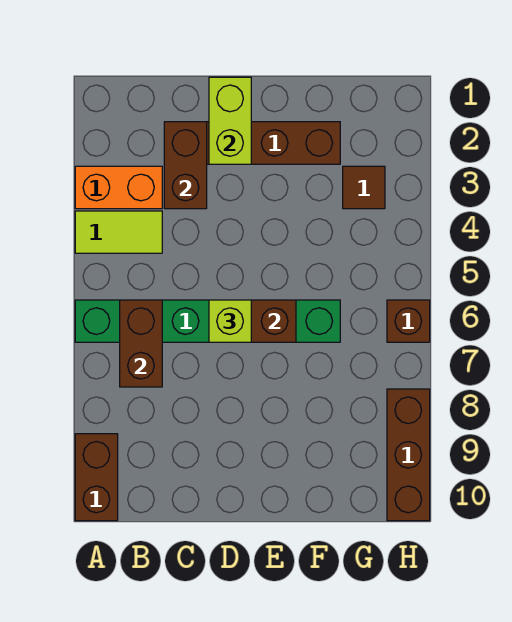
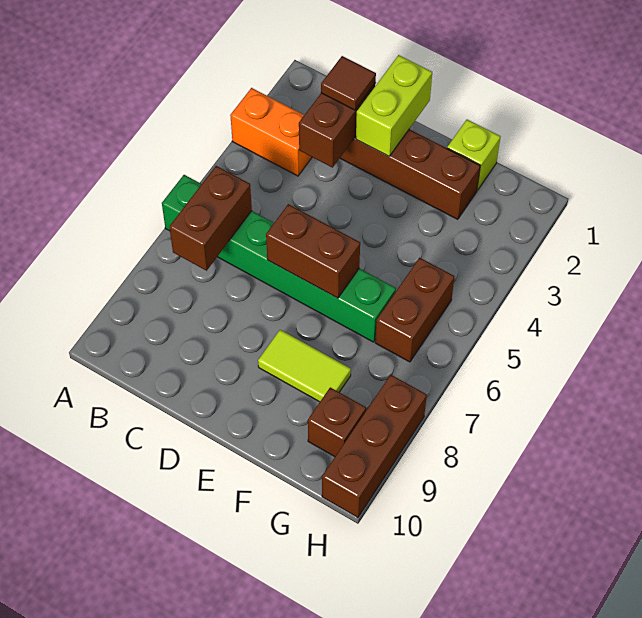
lime 1x2 tile [75,211,162,253] -> lime 1x2 tile moved to [258,330,351,402]
brown 1x2 brick [75,434,118,521] -> brown 1x2 brick moved to [375,258,454,362]
lime 1x1 brick [209,300,251,342] -> lime 1x1 brick moved to [447,120,501,190]
brown 1x1 tile [343,166,385,209] -> brown 1x1 tile moved to [321,56,376,110]
brown 1x1 brick [387,300,430,342] -> brown 1x1 brick moved to [308,387,366,457]

